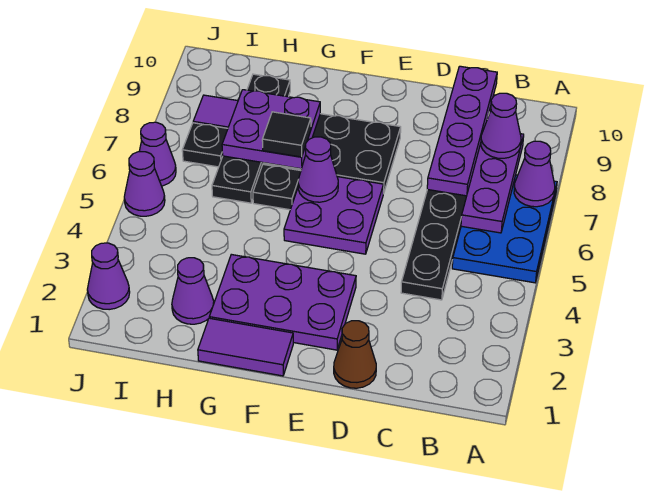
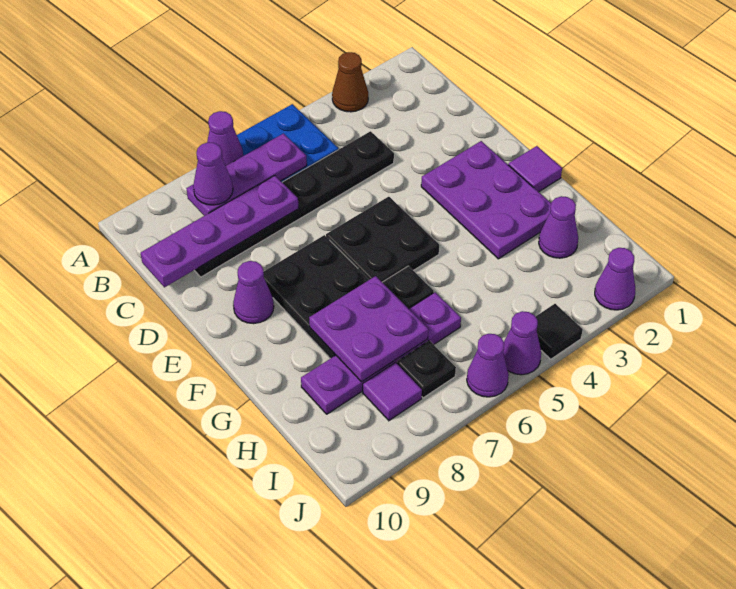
brown 1x1 cone [334,321,376,388] -> brown 1x1 cone moved to [332,52,368,112]
purple 2x2 plate [284,177,383,254] -> black 2x2 plate [326,197,439,282]
purple 1x2 tile [198,318,293,376] -> purple 1x1 tile [508,146,562,192]
purple 1x1 cone [298,137,338,202] -> purple 1x1 cone moved to [233,261,274,324]
black 1x1 tile [262,112,311,157] -> black 1x1 tile moved to [536,304,583,359]
black 1x4 plate [212,74,290,203] -> purple 1x4 plate [301,292,461,414]

